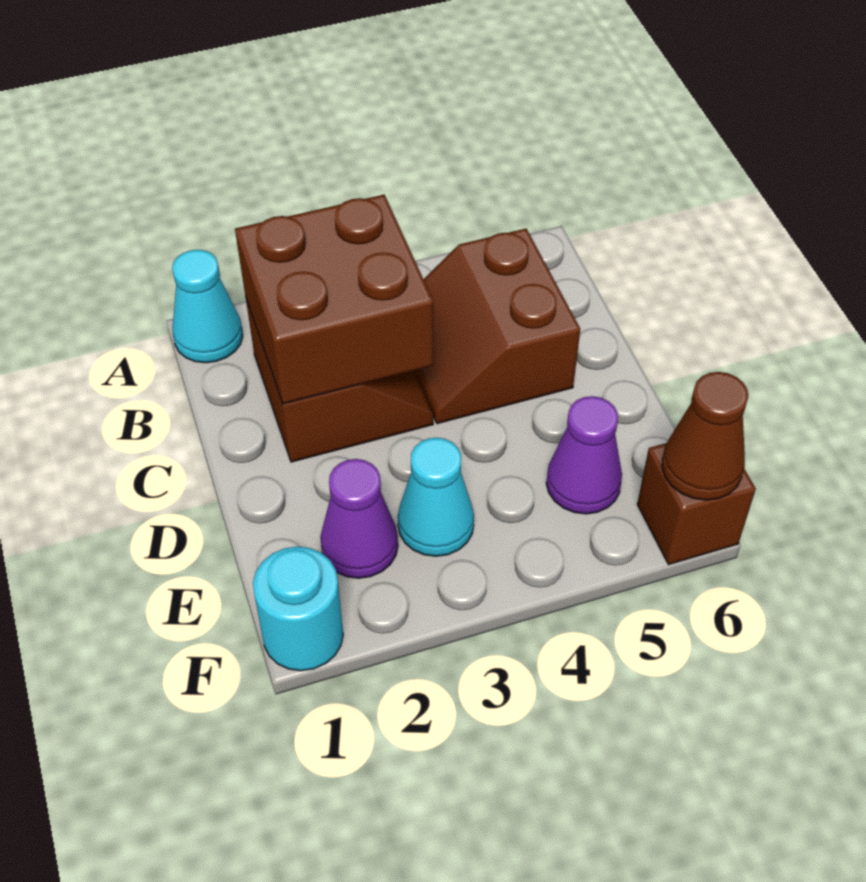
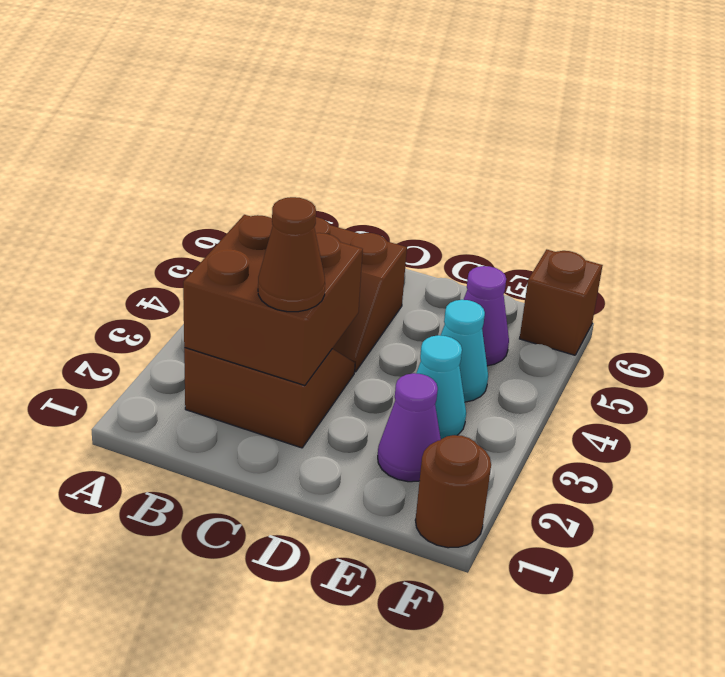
cyan 1x1 cone [172,250,243,363] -> cyan 1x1 cone moved to [440,300,488,402]
cyan 1x1 round brick [253,547,343,671] -> brown 1x1 round brick [415,435,491,548]
brown 1x1 cone [662,372,748,500] -> brown 1x1 cone moved to [258,197,325,312]

